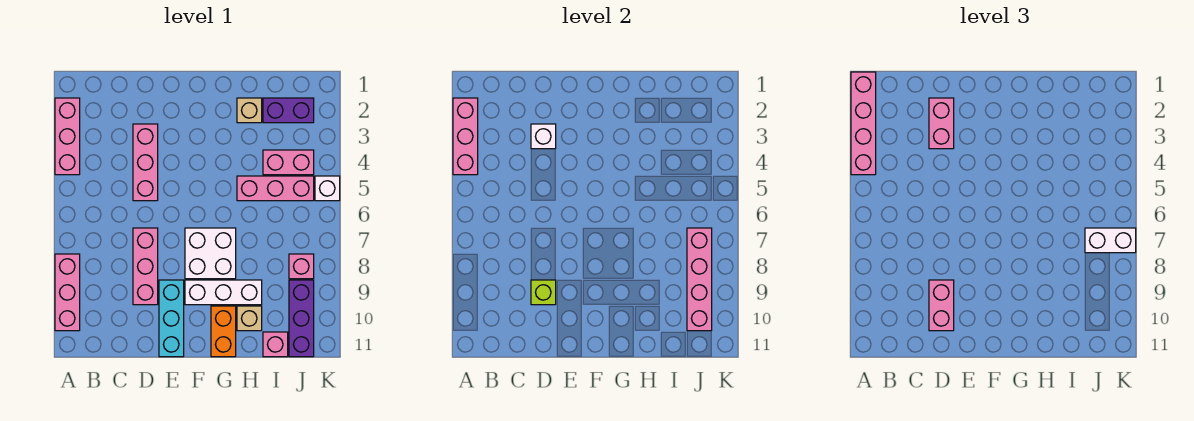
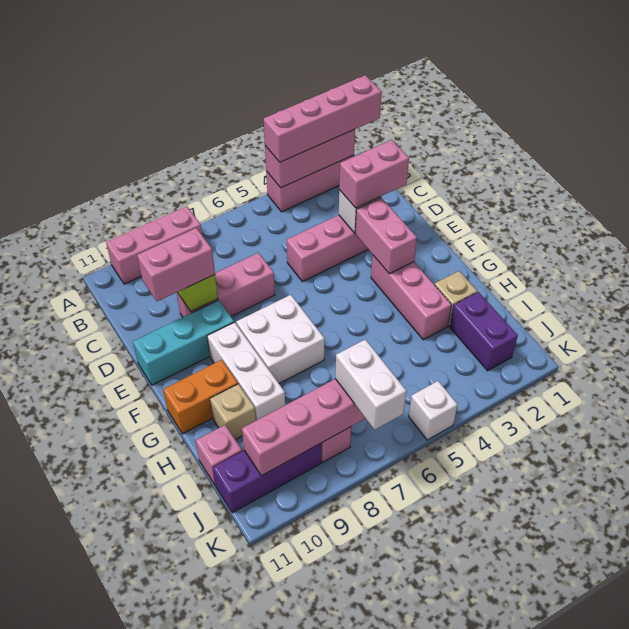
pink 1x3 brick [237,176,314,201] -> pink 1x3 brick moved to [371,255,451,340]
pink 1x2 brick [263,150,314,175] -> pink 1x2 brick moved to [355,198,417,274]

